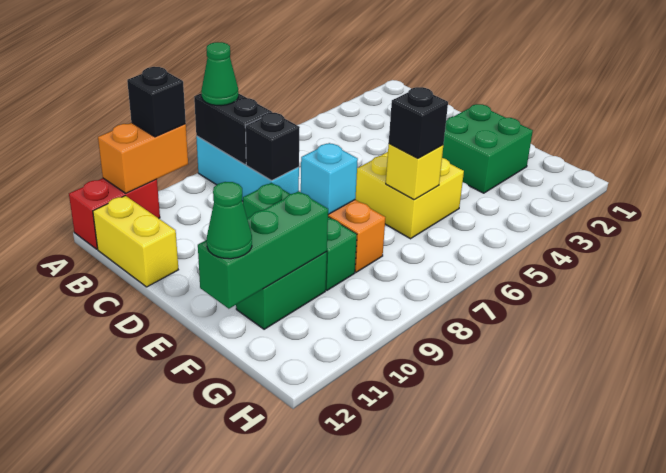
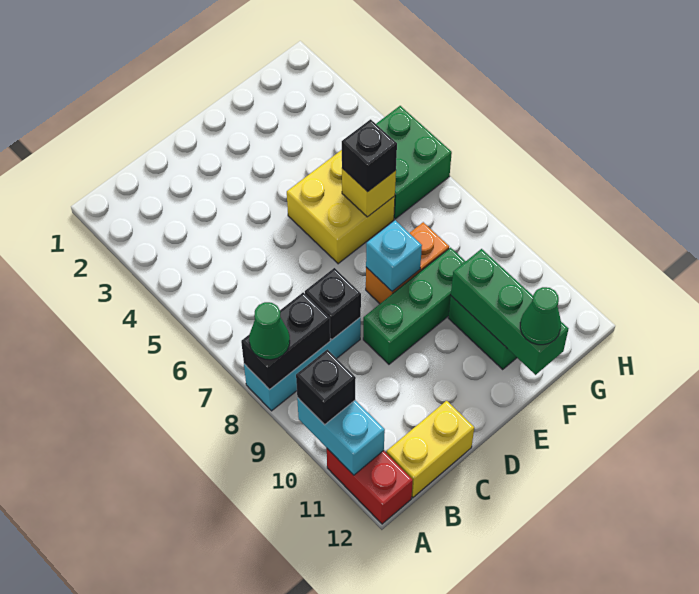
orange 1x2 brick [98,123,188,193] -> cyan 1x2 brick [297,398,385,475]
green 2x2 brick [442,104,533,193] -> green 2x2 brick moved to [376,106,452,219]

